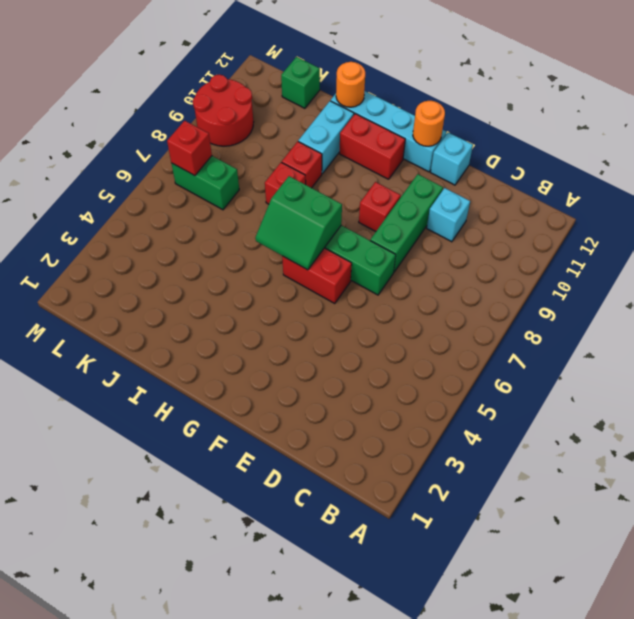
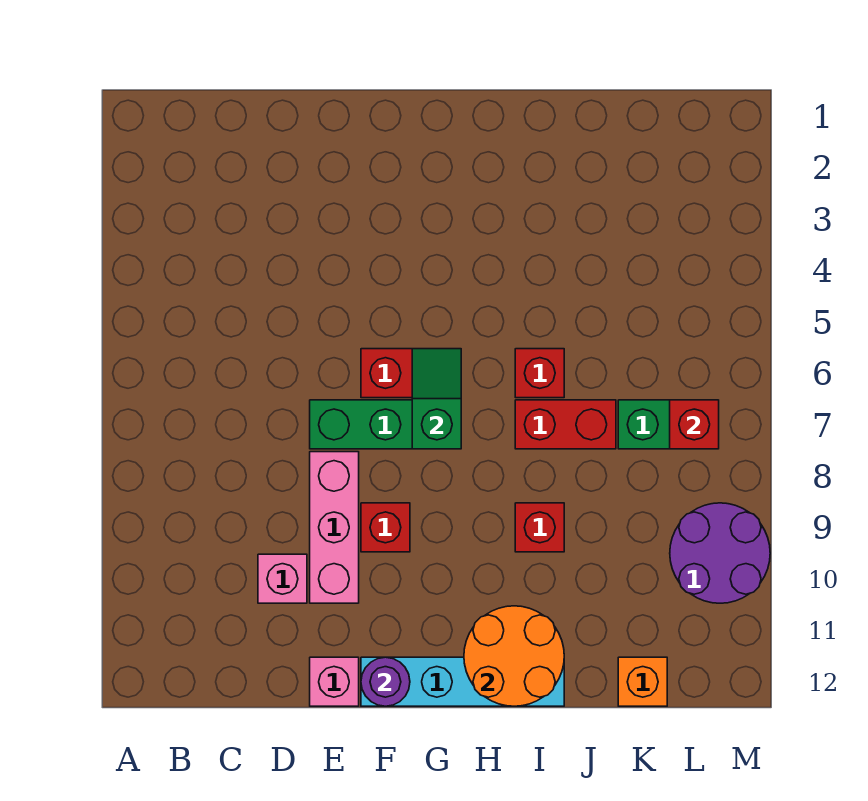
cyan 1x1 brick [427,188,470,242] -> pink 1x1 brick [258,554,307,603]
green 1x3 brick [370,174,443,272] -> pink 1x3 brick [310,452,359,603]
cyan 1x1 brick [431,132,473,185] -> pink 1x1 brick [310,657,359,706]
orange 1x1 round brick [413,101,445,146] -> purple 1x1 round brick [361,657,410,706]
green 2x2 slope [255,176,342,270] -> green 1x2 slope [412,349,461,449]
red 1x2 brick [339,114,405,179] -> red 1x2 brick moved to [515,400,616,449]
red 1x1 brick [265,162,306,204] -> red 1x1 brick moved to [515,349,564,398]
cyan 1x2 brick [298,101,354,174] -> none
orange 1x1 round brick [336,62,365,107] -> orange 2x2 round brick [464,606,564,706]
green 1x1 brick [281,57,320,108] -> orange 1x1 brick [618,657,667,706]
red 2x2 round brick [193,75,254,146] -> purple 2x2 round brick [670,503,770,603]

